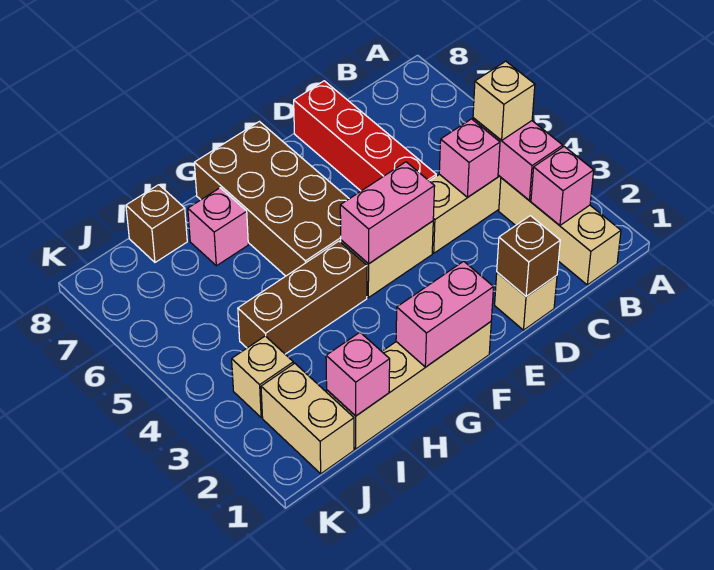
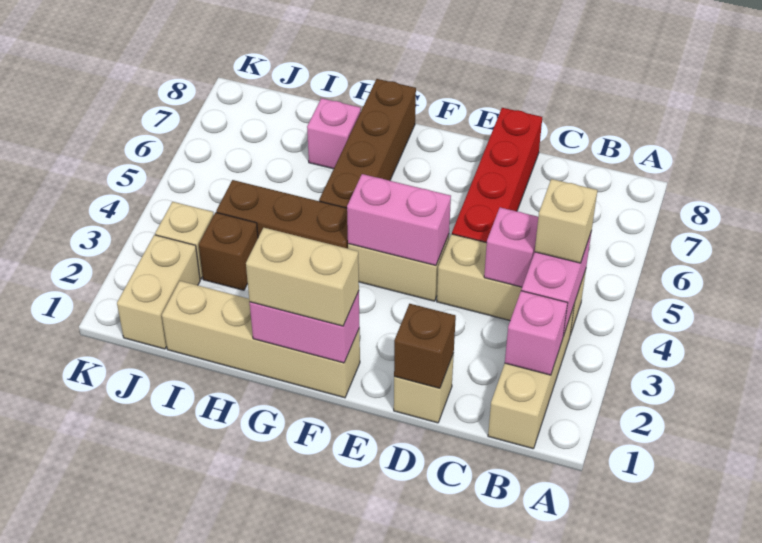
none -> tan 1x2 brick [246,228,359,326]
brown 2x4 brick [194,122,349,276] -> brown 1x4 brick [319,79,416,208]
pink 1x1 brick [326,332,390,416] -> none
brown 1x1 brick [126,185,187,262] -> brown 1x1 brick moved to [199,212,258,290]

